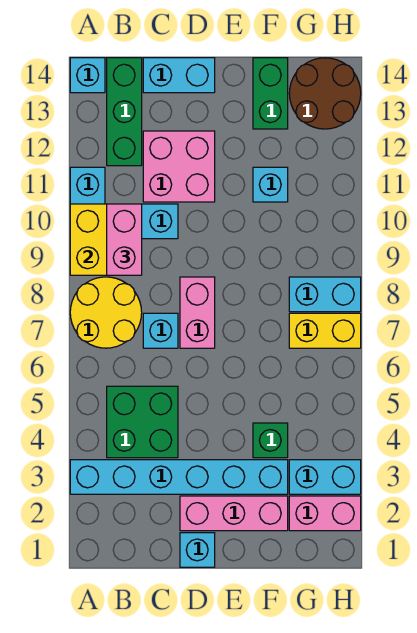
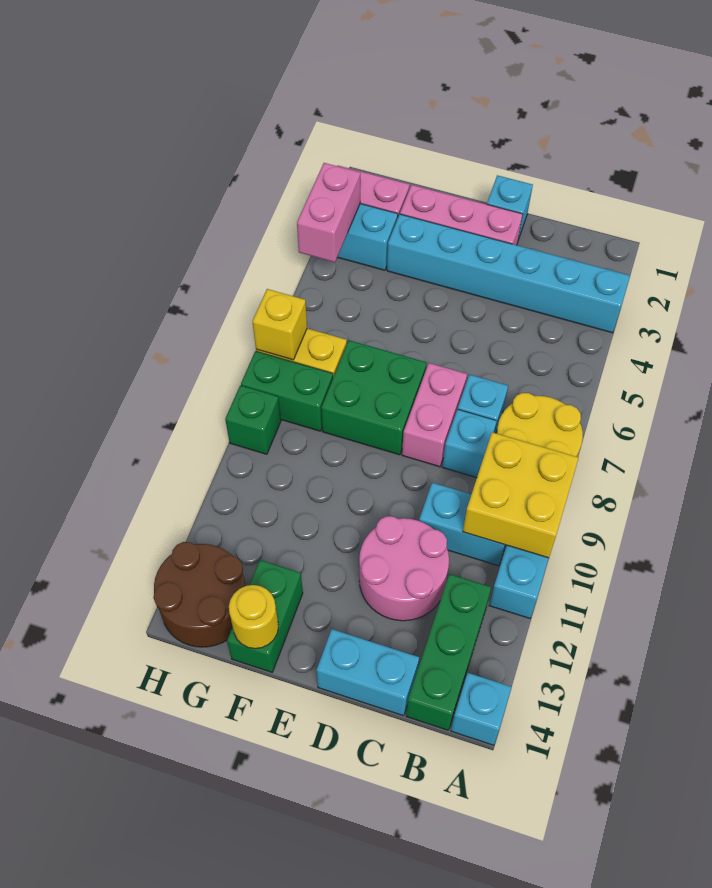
green 2x2 brick [107,386,178,458] -> green 2x2 brick moved to [321,340,427,455]
pink 1x2 brick [107,204,142,275] -> pink 1x2 brick moved to [297,163,360,262]
pink 2x2 brick [143,131,215,202] -> pink 2x2 round brick [359,516,449,621]
green 1x1 brick [253,423,288,458] -> green 1x1 brick moved to [225,385,281,454]
cyan 1x1 brick [253,167,288,202] -> cyan 1x1 brick moved to [442,409,497,478]
none -> yellow 1x1 round brick [229,585,278,649]
cyan 1x2 brick [289,277,361,312] -> green 1x2 brick [241,351,333,431]
none -> yellow 1x1 brick [252,289,307,360]

